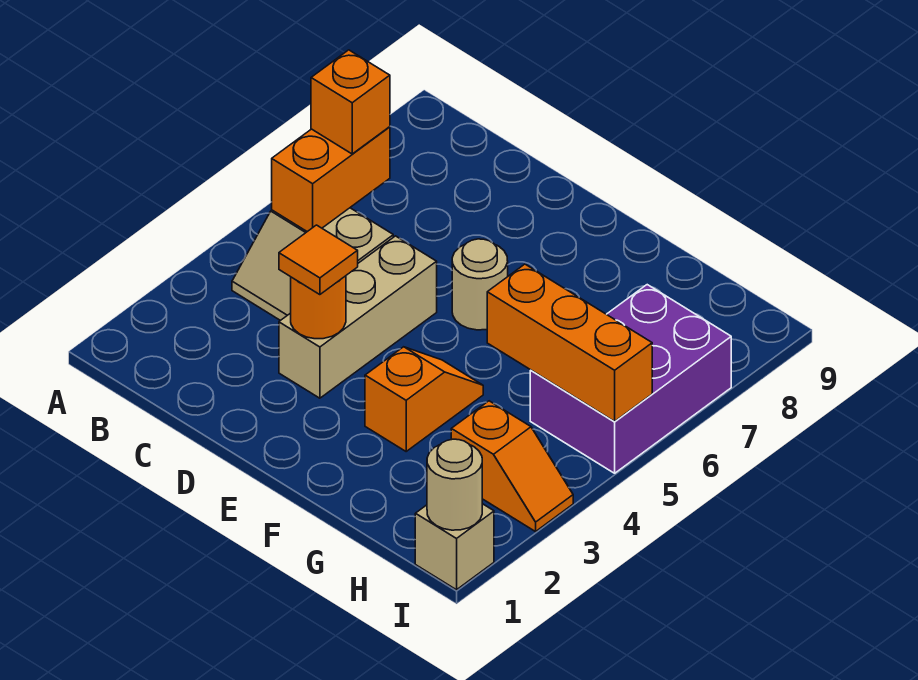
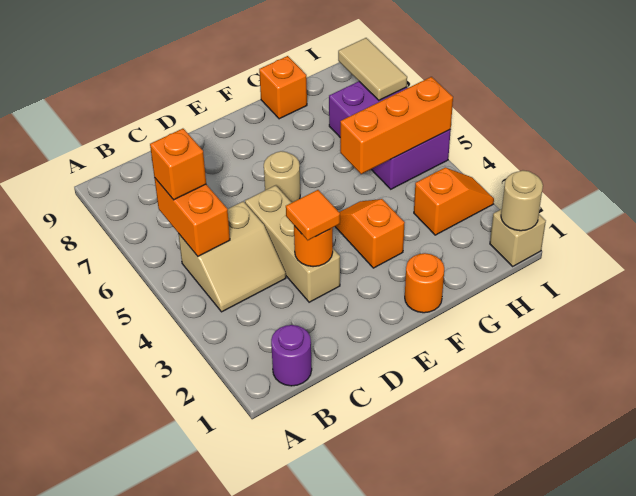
none -> purple 1x1 round brick [271,325,312,386]
none -> orange 1x1 round brick [405,253,444,313]
none -> orange 1x1 brick [259,56,307,119]
none -> tan 1x2 tile [338,38,407,100]

